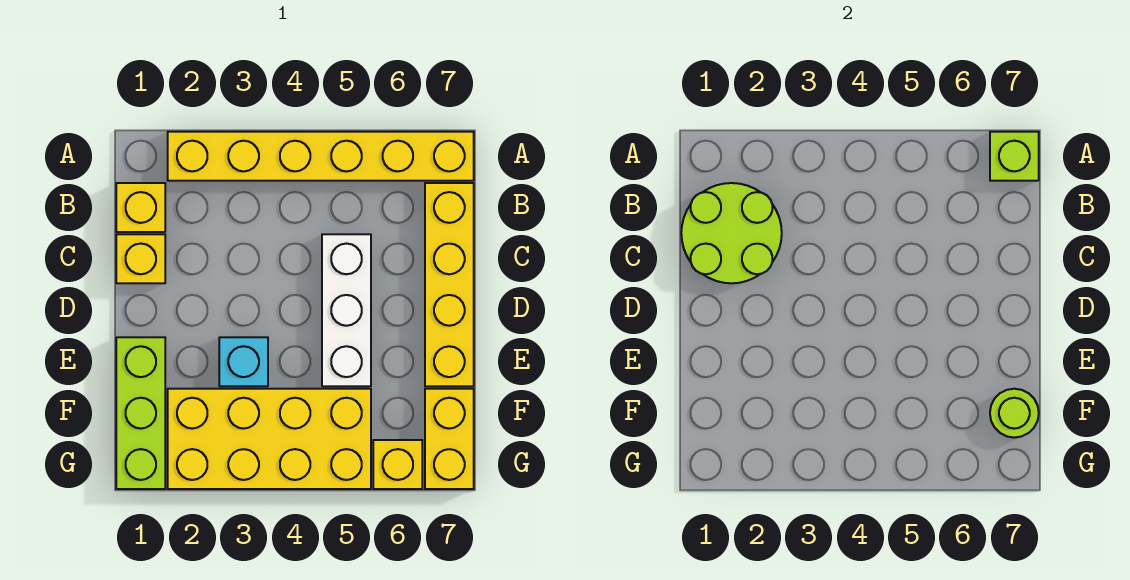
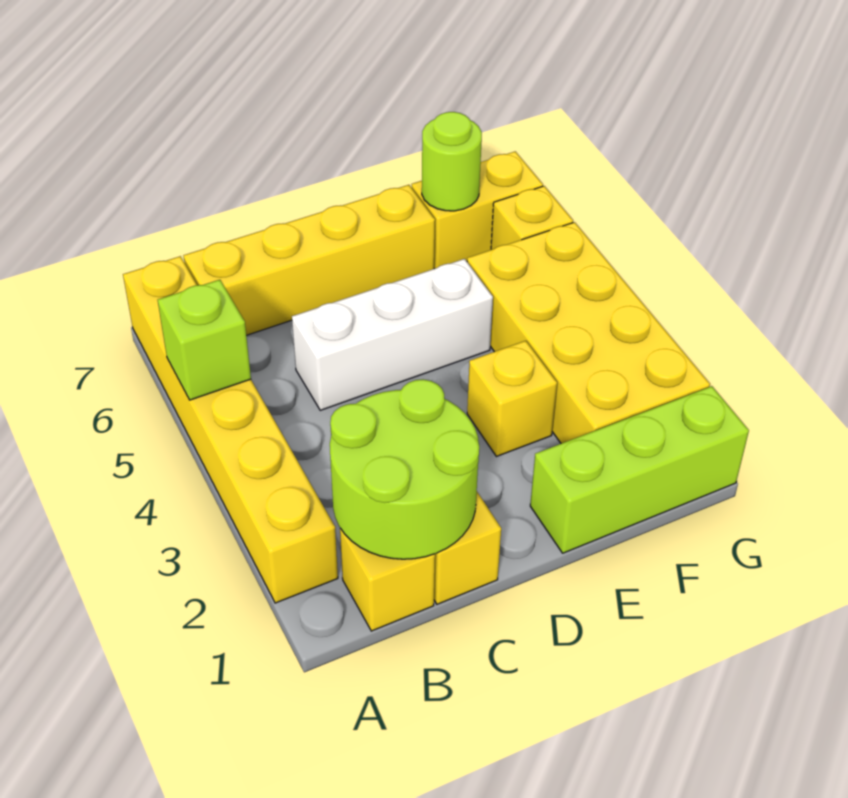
lime 1x1 brick [990,132,1039,181] -> lime 1x1 brick moved to [158,280,251,400]
cyan 1x1 brick [219,337,268,386] -> yellow 1x1 brick [467,341,557,457]

